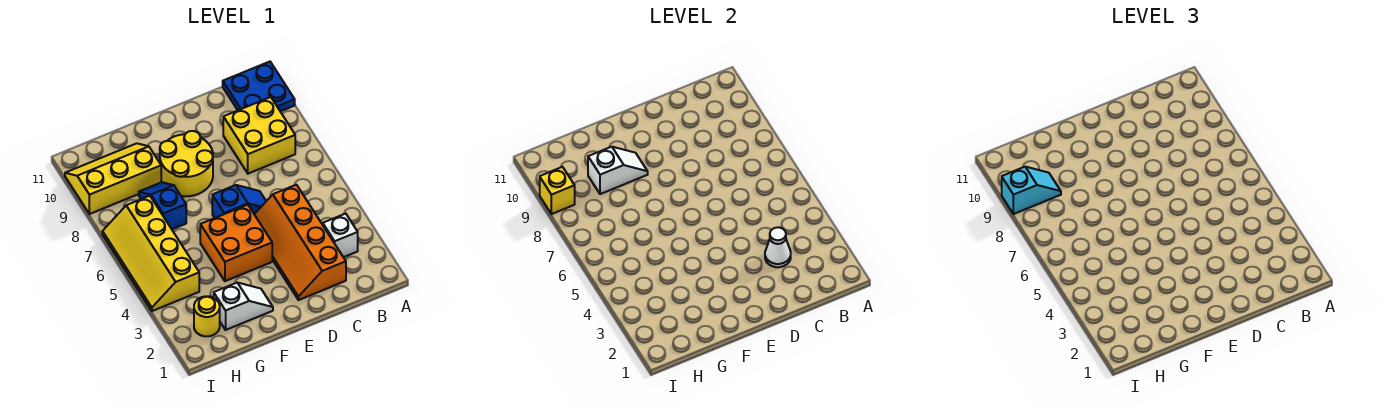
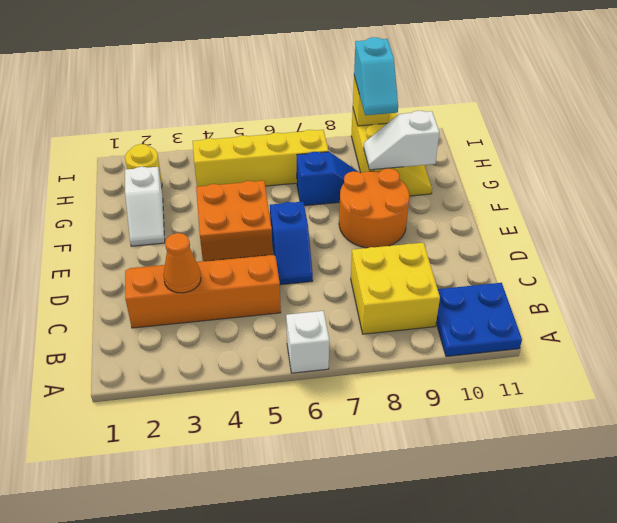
white 1x1 brick [323,214,358,257] -> white 1x1 brick moved to [286,311,329,373]
white 1x1 cone [765,227,791,267] -> orange 1x1 cone [163,233,201,293]
yellow 2x2 round brick [160,131,213,196] -> orange 2x2 round brick [339,168,409,248]
white 1x2 slope [588,147,648,194] -> white 1x2 slope turned to [364,111,439,170]

